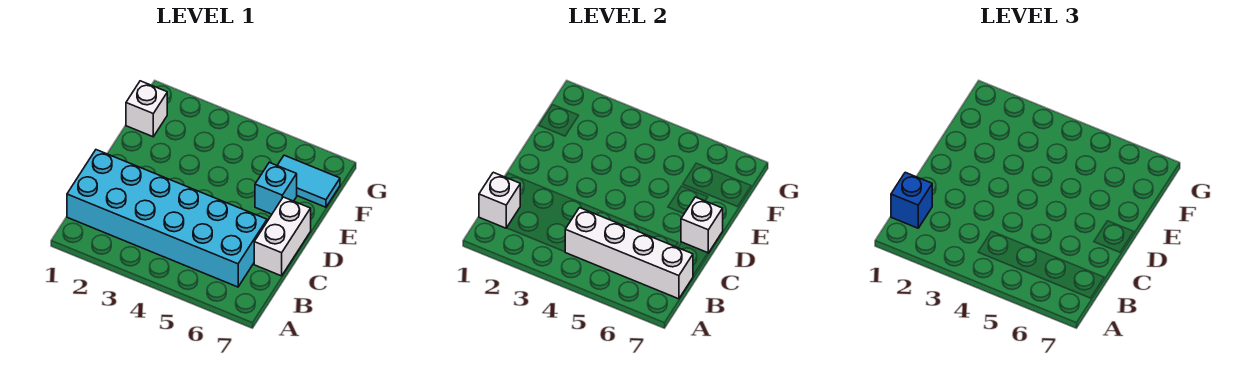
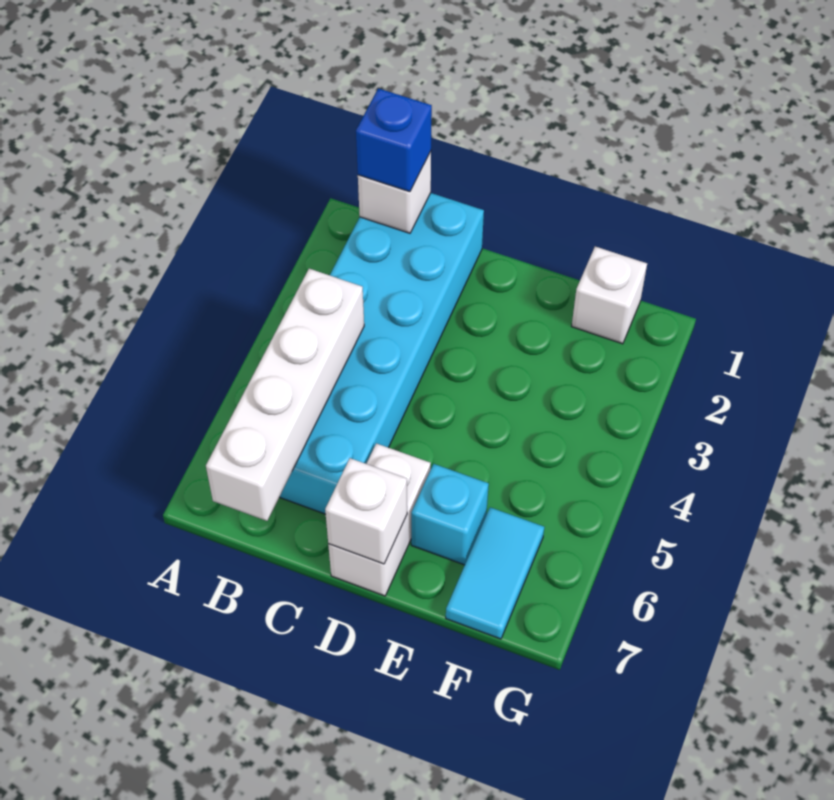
white 1x2 brick [254,197,311,276] -> white 1x2 brick turned to [328,443,431,596]

